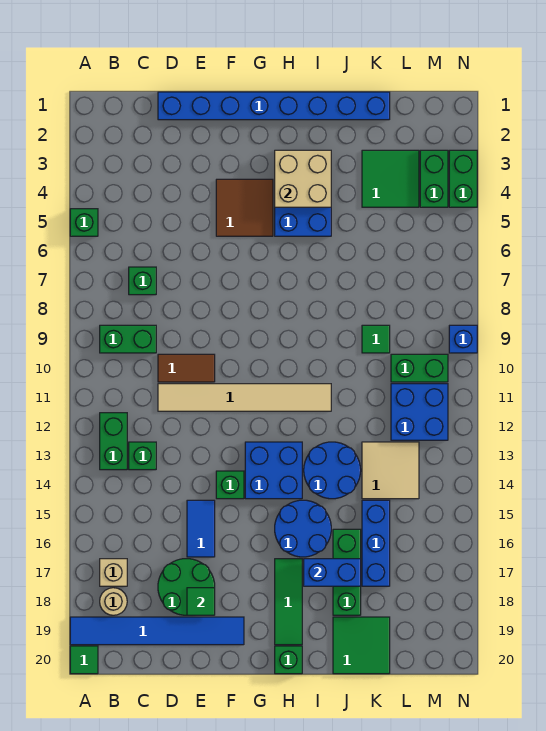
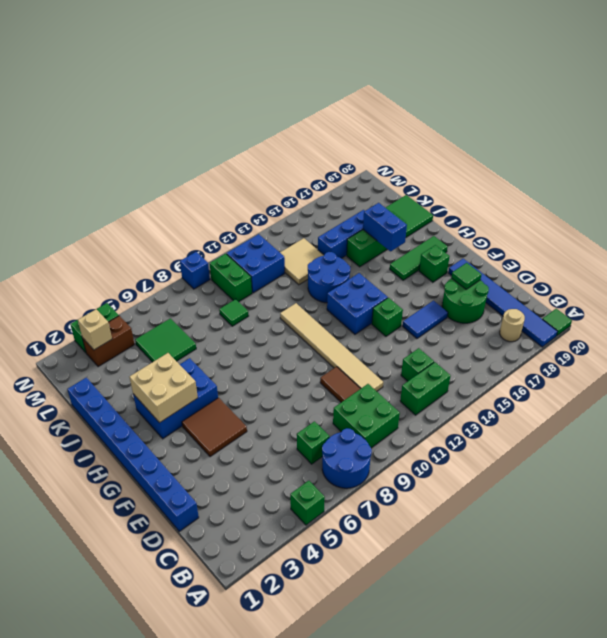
green 1x2 brick [100,325,156,353] -> green 2x2 brick [333,384,400,448]
tan 1x1 brick [100,559,127,586] -> tan 1x1 brick moved to [78,309,112,350]
blue 2x2 round brick [275,500,331,557] -> blue 2x2 round brick moved to [322,428,372,488]
green 1x1 brick [275,646,302,674] -> green 1x1 brick moved to [419,245,450,282]
green 2x2 tile [362,150,419,207] -> green 2x2 tile moved to [135,318,196,362]
green 1x2 brick [420,150,448,207] -> brown 1x2 brick [83,316,135,367]

